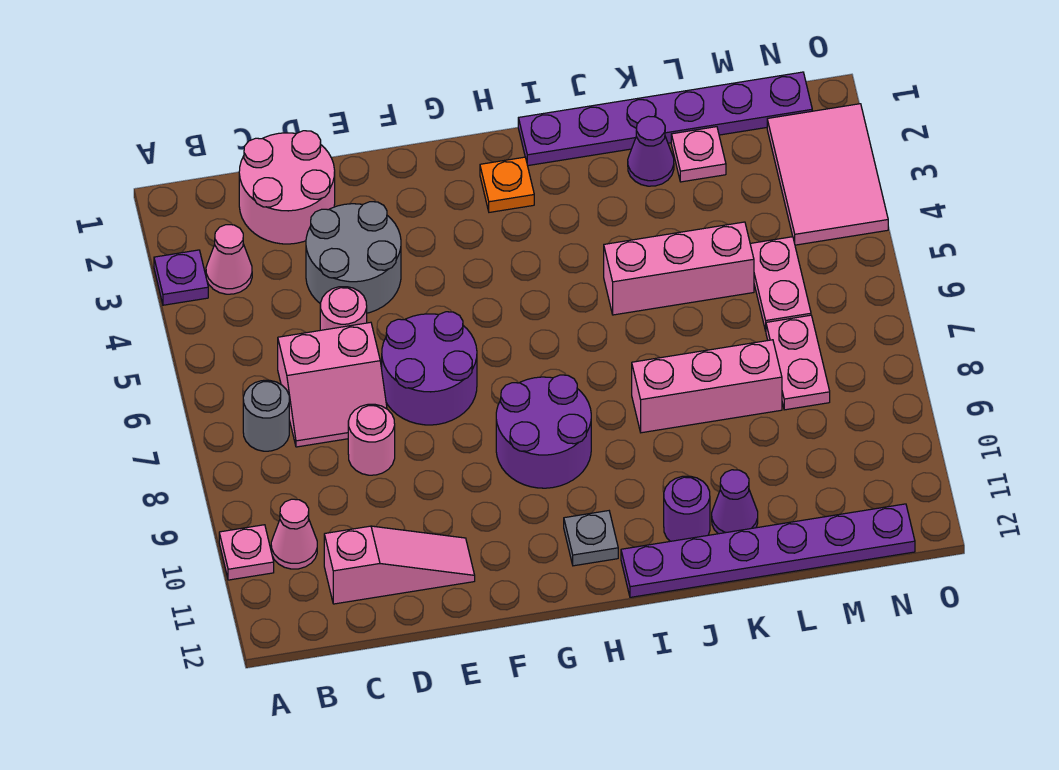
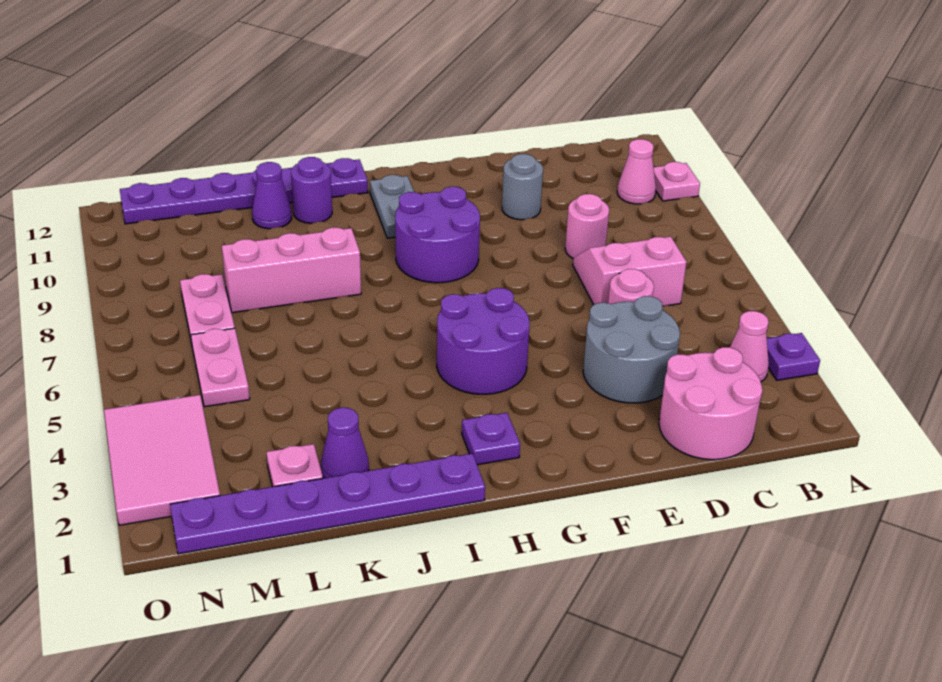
grey 1x1 round brick [243,380,289,451] -> grey 1x1 round brick moved to [502,154,543,220]
pink 1x3 slope [324,526,475,604] -> none
purple 2x2 round brick [382,312,477,425] -> purple 2x2 round brick moved to [437,288,530,394]
orange 1x1 plate [480,157,534,212] -> purple 1x1 plate [462,413,520,465]
grey 1x1 plate [564,511,618,566] -> grey 1x2 plate [370,175,414,238]
pink 1x3 brick [604,222,754,315] -> none

